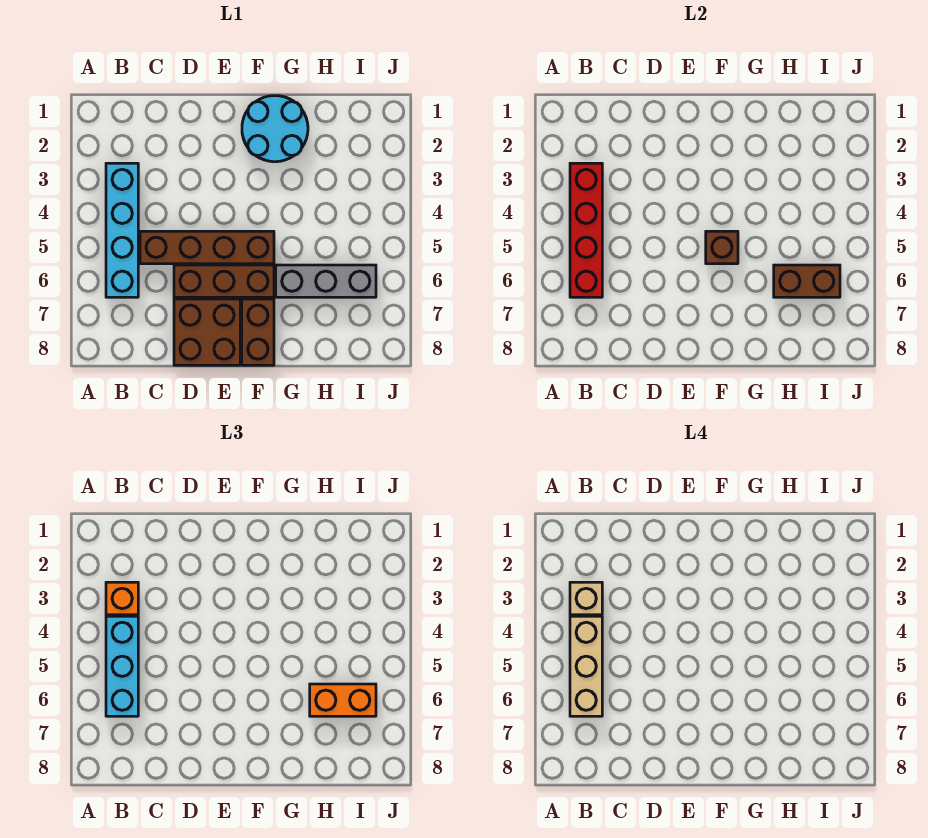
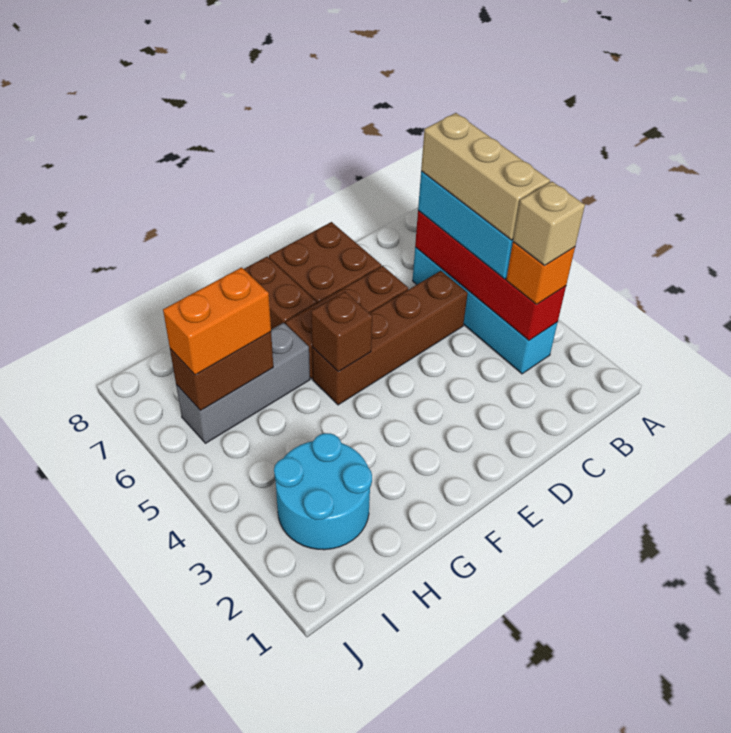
cyan 2x2 round brick [242,96,308,162] -> cyan 2x2 round brick moved to [274,433,372,550]

